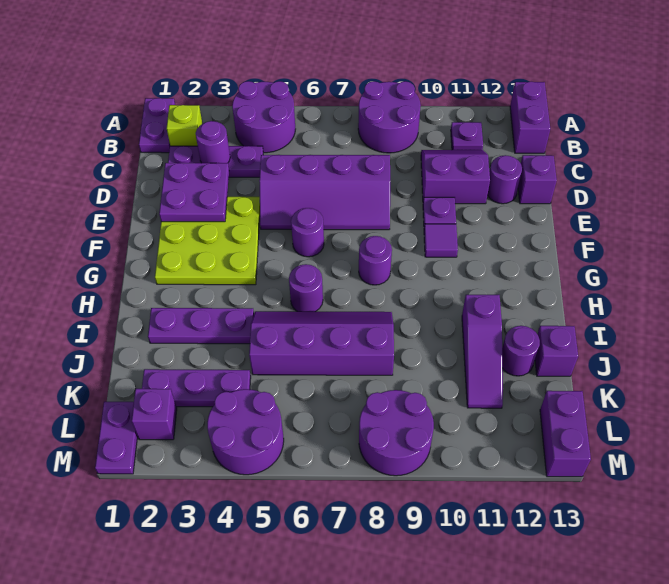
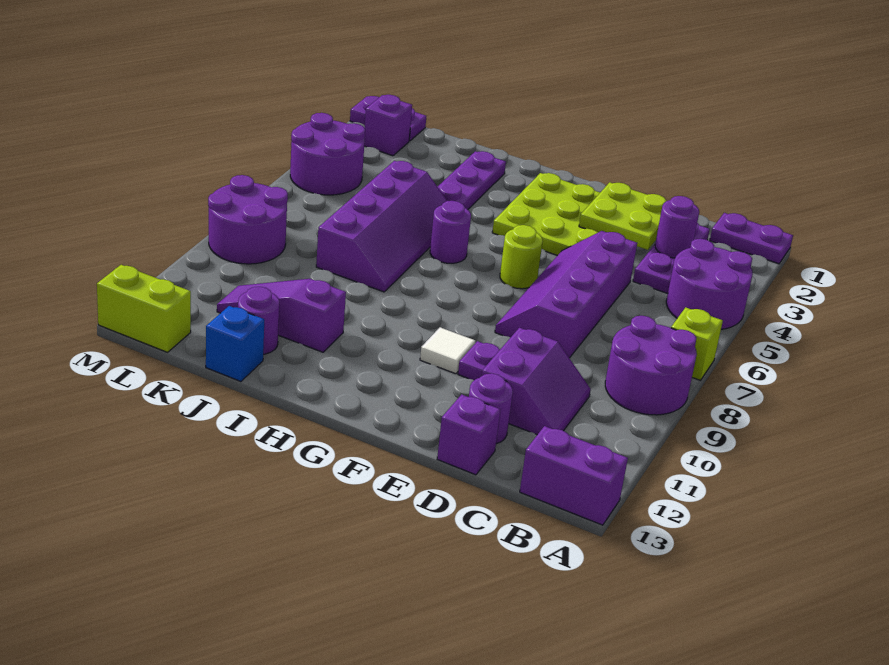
lime 1x1 brick [167,105,202,146] -> lime 1x1 brick moved to [671,307,723,380]
purple 1x1 plate [451,122,483,150] -> none
purple 2x2 plate [159,163,229,222] -> lime 2x2 plate [579,182,666,250]
purple 1x1 round brick [291,208,324,257] -> lime 1x1 round brick [500,225,543,289]
purple 1x1 tile [424,224,458,257] -> white 1x1 tile [420,327,475,374]
purple 1x1 round brick [359,236,392,285] -> none
purple 1x1 brick [535,326,578,376] -> blue 1x1 brick [206,306,264,382]
purple 1x3 plate [142,369,251,407] -> none
purple 1x2 brick [540,391,591,477] -> lime 1x2 brick [97,265,191,352]

